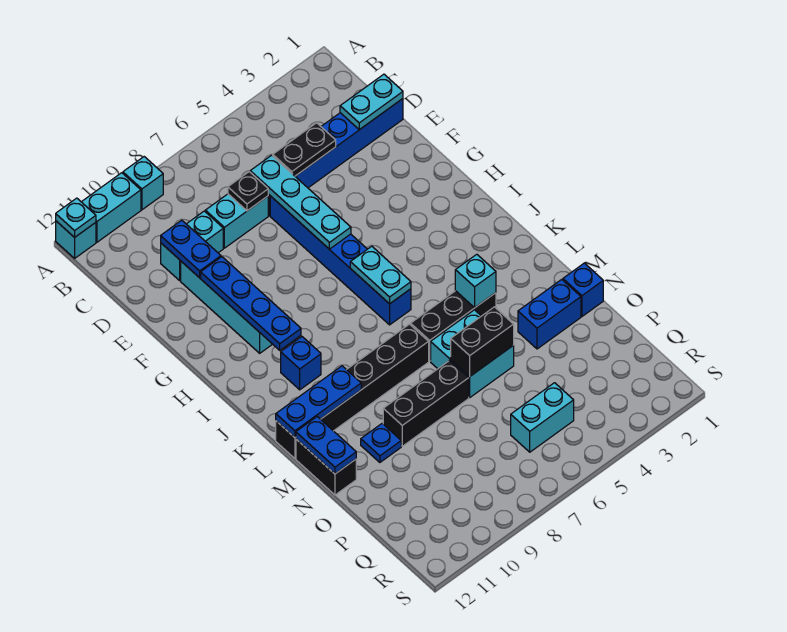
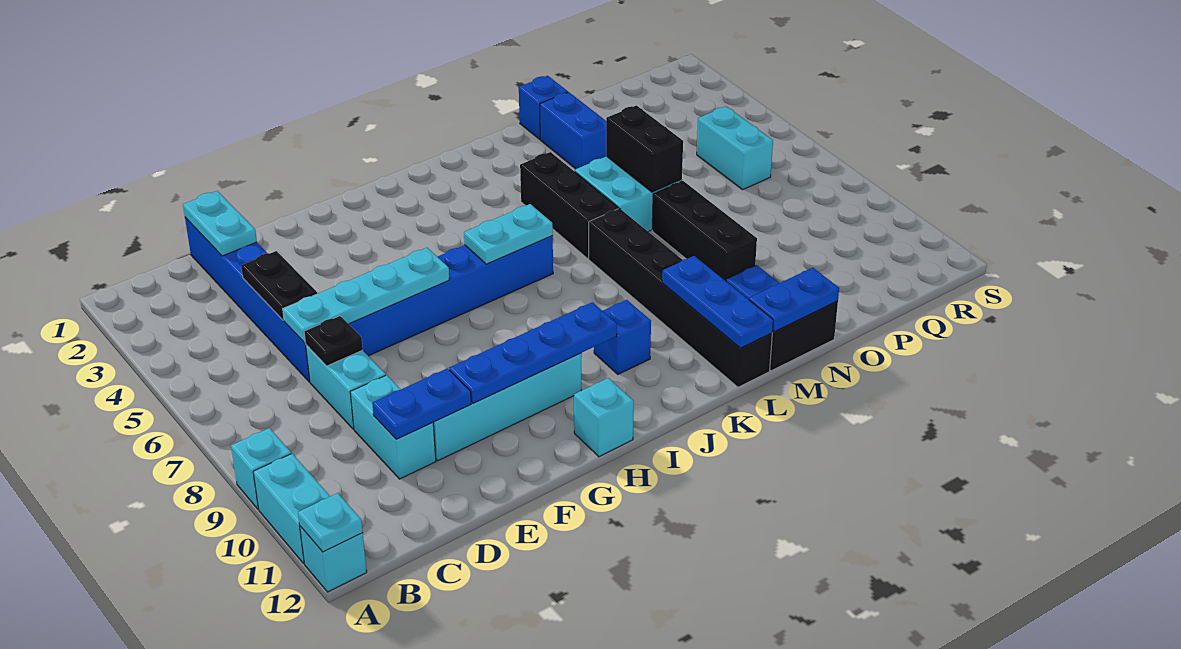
cyan 1x1 brick [455,254,496,308] -> cyan 1x1 brick moved to [574,378,634,457]

